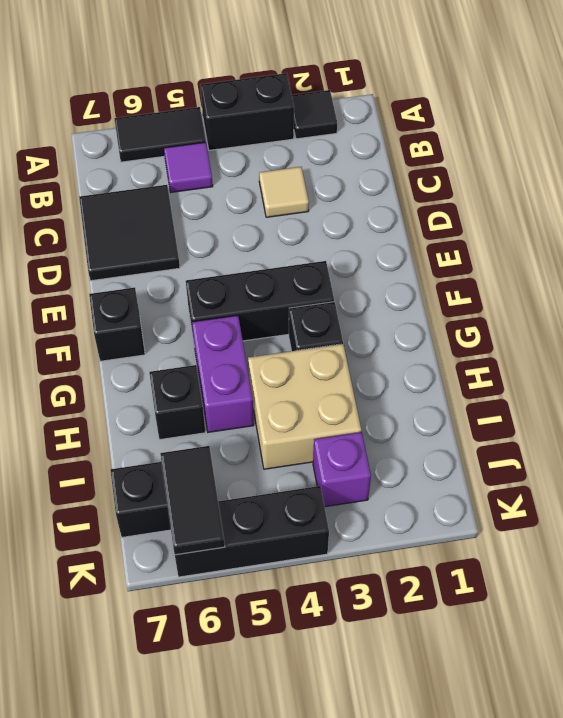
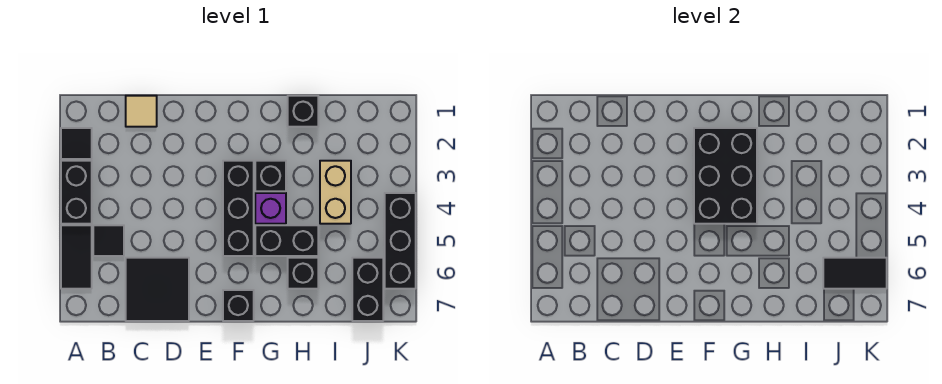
purple 1x1 tile [164,142,213,192] -> black 1x1 tile [93,225,124,256]
tan 1x1 tile [259,167,309,217] -> tan 1x1 tile moved to [126,96,157,127]
none -> black 2x3 brick [694,128,757,224]
purple 1x2 brick [192,315,254,432] -> black 1x2 brick [255,225,318,256]
none -> black 1x1 brick [288,96,318,127]
tan 2x2 brick [248,344,361,469] -> tan 1x2 brick [320,161,351,224]
purple 1x1 brick [313,432,371,507] -> purple 1x1 brick moved to [255,193,286,224]

